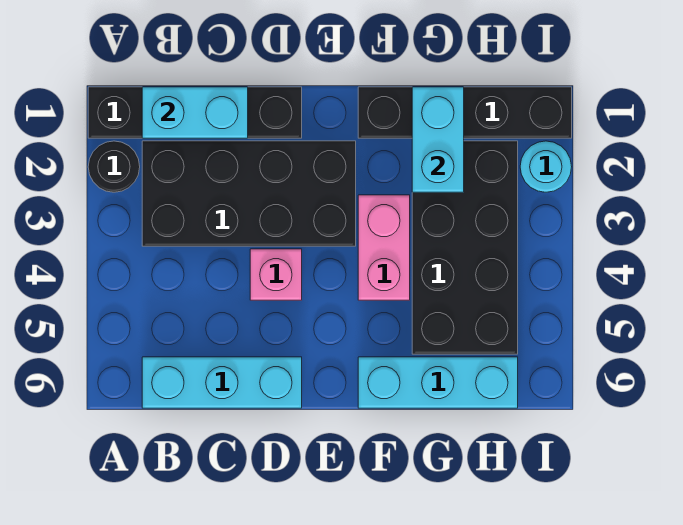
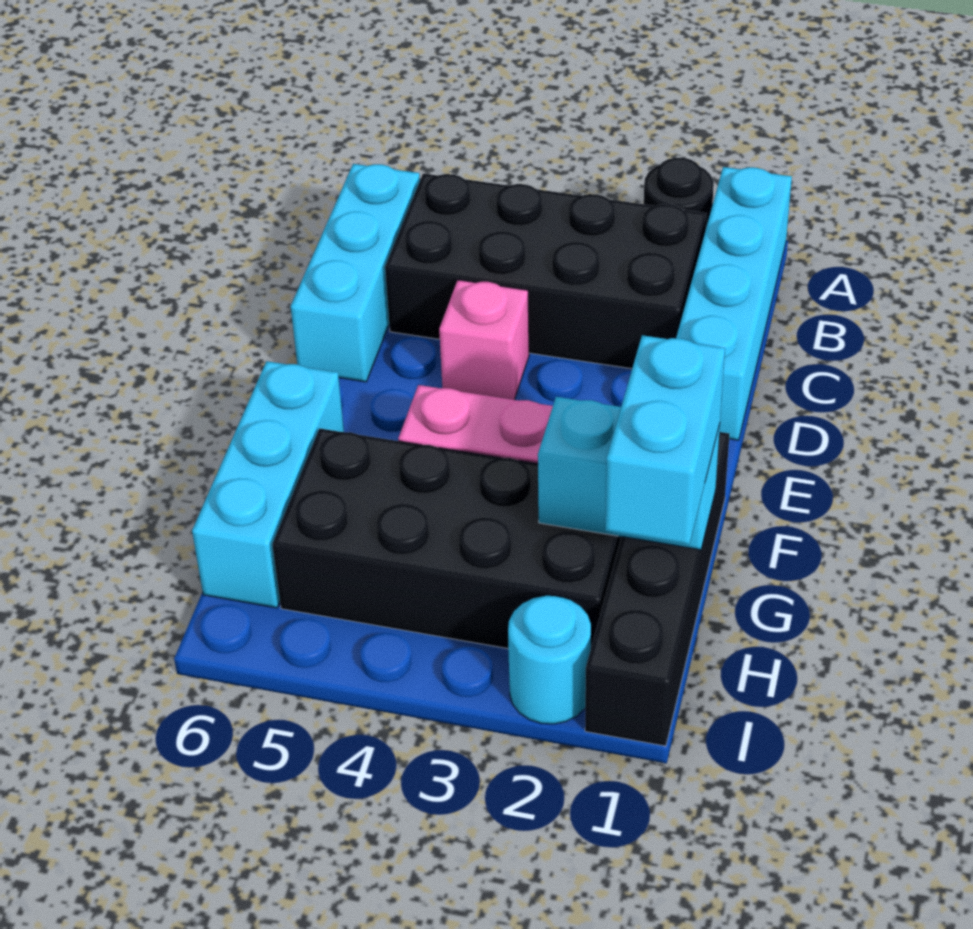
black 1x4 brick [88,87,302,138] -> cyan 1x4 brick [676,167,792,440]
cyan 1x2 brick [142,87,248,138] -> cyan 1x2 brick moved to [605,335,725,545]
black 2x4 brick [142,141,356,246] -> black 2x4 brick turned to [385,174,707,369]

